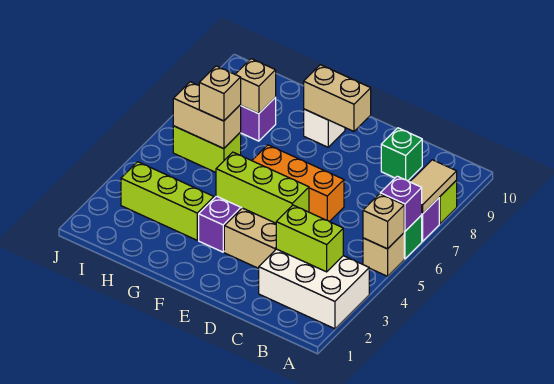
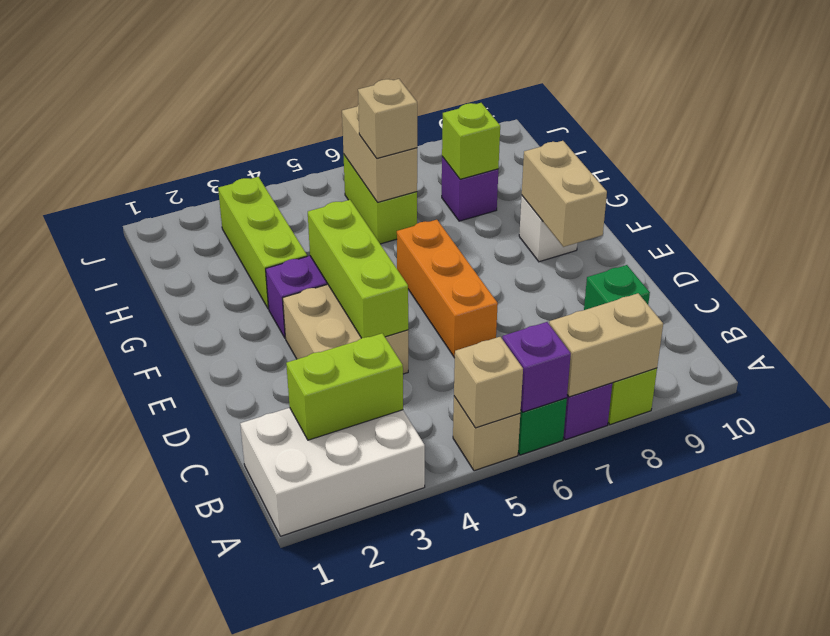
white 2x3 brick [259,249,369,329] -> white 2x3 brick turned to [240,408,425,536]
tan 1x2 tile [410,160,457,214] -> tan 1x2 brick [549,293,663,397]
lime 1x2 brick [276,205,343,272] -> lime 1x2 brick turned to [286,333,403,440]
tan 1x1 brick [235,59,276,114] -> lime 1x1 brick [442,103,500,179]

